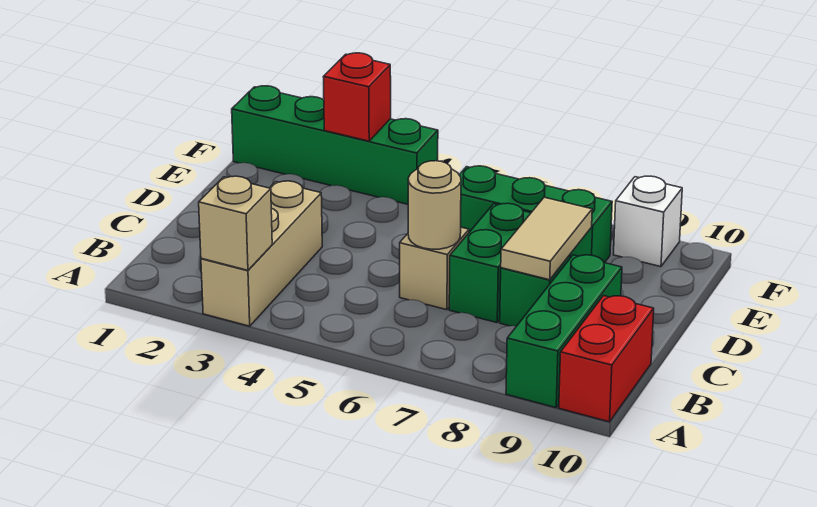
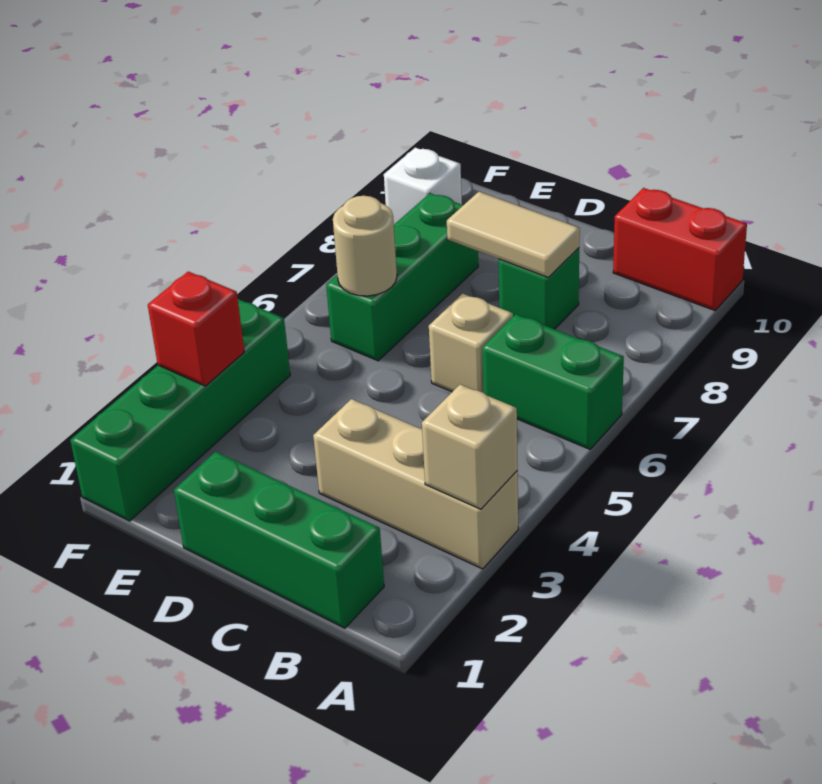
green 1x3 brick [506,255,622,408] -> green 1x3 brick moved to [174,452,384,628]
tan 1x1 round brick [408,161,461,249] -> tan 1x1 round brick moved to [333,196,397,296]
green 1x2 brick [449,203,531,323] -> green 1x2 brick moved to [482,314,624,449]

